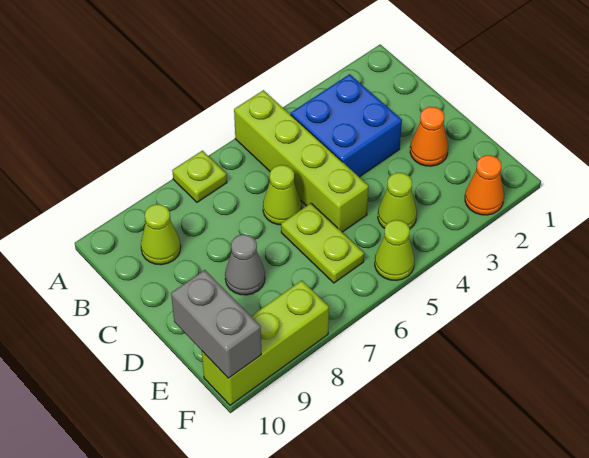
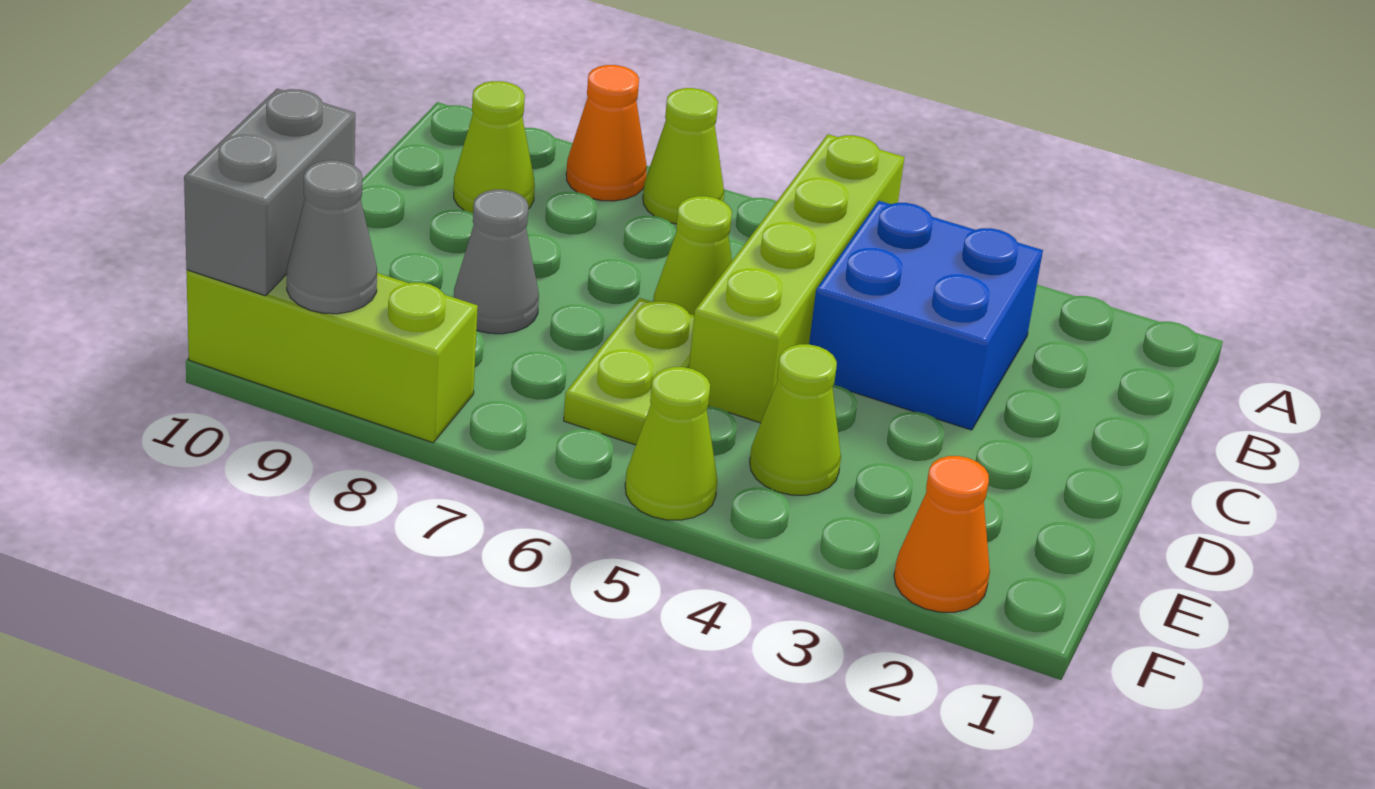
lime 1x1 plate [172,151,227,202] -> lime 1x1 cone [643,88,724,224]
orange 1x1 cone [410,107,448,166] -> orange 1x1 cone moved to [566,65,647,201]
none -> grey 1x1 cone [287,160,377,314]

